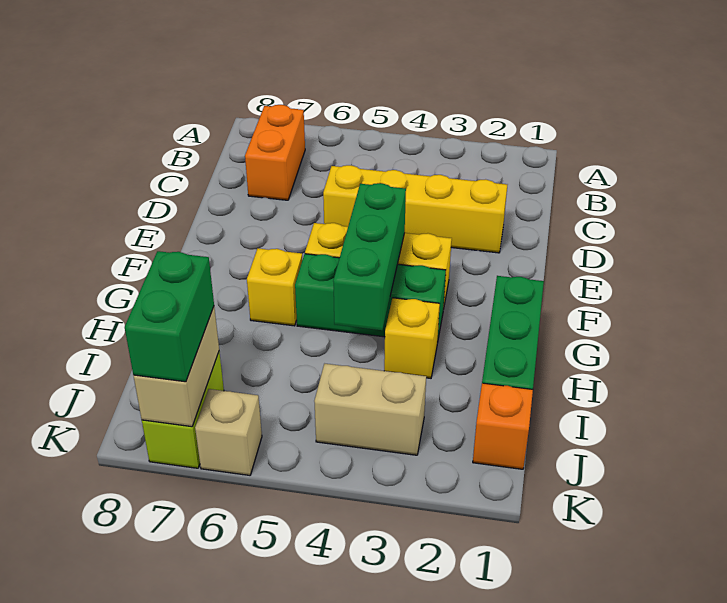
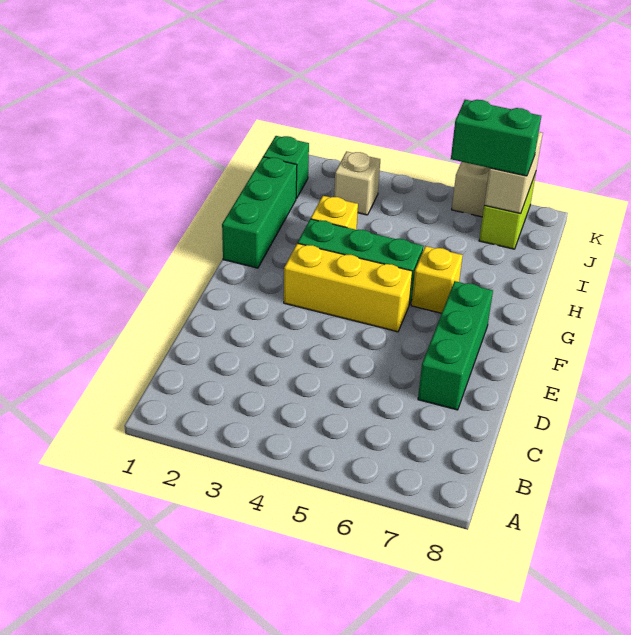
orange 1x2 brick [245,105,305,200] -> none
yellow 1x4 brick [323,165,507,253] -> none
green 1x3 brick [333,183,406,330] -> green 1x3 brick moved to [418,281,493,410]
orange 1x1 brick [473,383,533,469] -> green 1x1 brick [263,136,309,199]
tan 1x2 brick [314,364,426,455] -> tan 1x1 brick [334,152,380,215]
green 1x2 brick [125,251,214,382] -> green 1x2 brick turned to [451,100,541,176]

